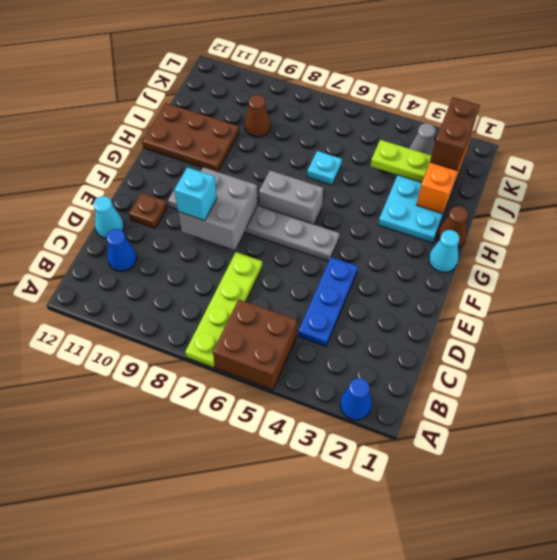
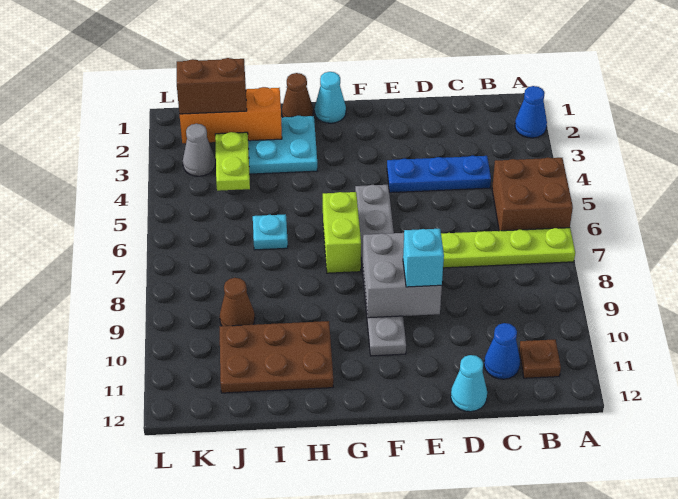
brown 1x1 plate [129,193,167,228] -> brown 1x1 plate moved to [519,339,561,378]
grey 1x2 brick [259,170,323,224] -> lime 1x2 brick [323,192,361,273]
brown 2x3 plate [142,103,239,172] -> brown 2x3 plate turned to [220,321,333,393]

